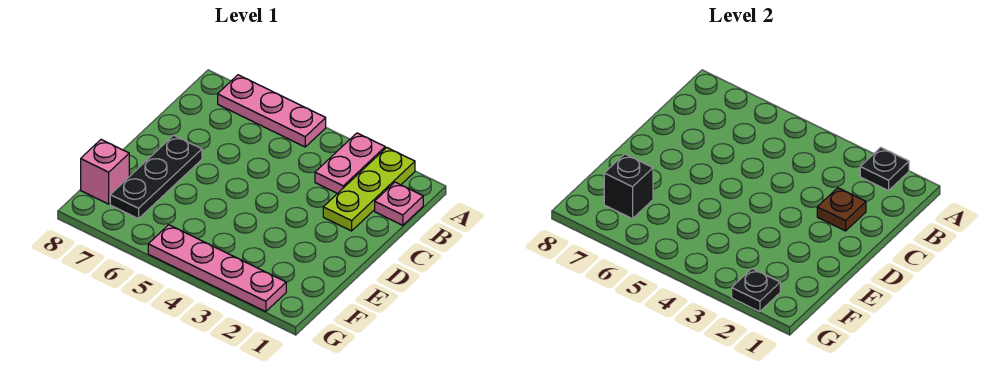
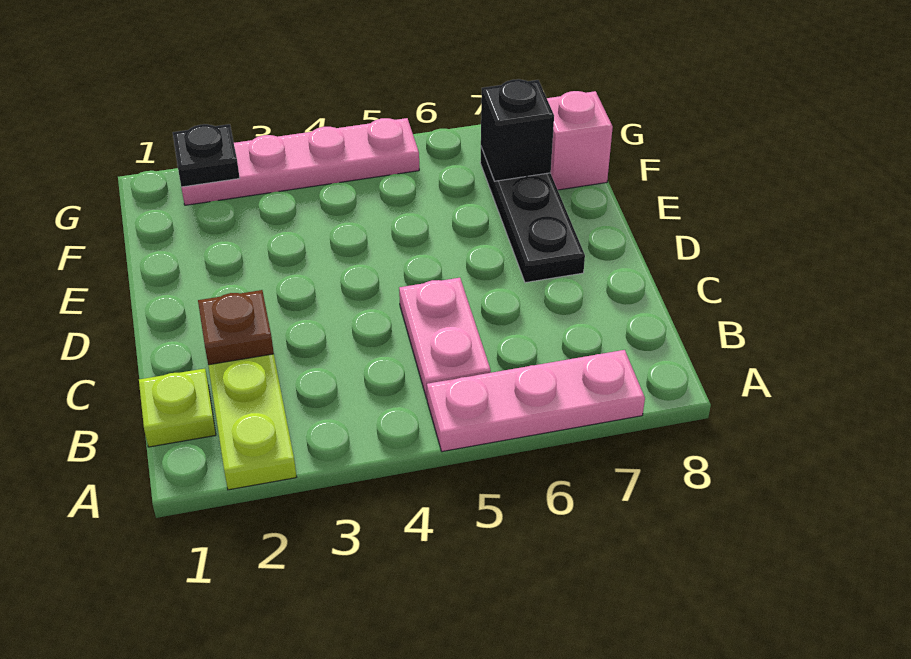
black 1x1 plate [860,148,909,191] -> none
pink 1x2 plate [315,133,385,194] -> pink 1x2 plate moved to [399,278,491,399]
pink 1x1 plate [375,182,423,225] -> lime 1x1 plate [139,369,216,447]

